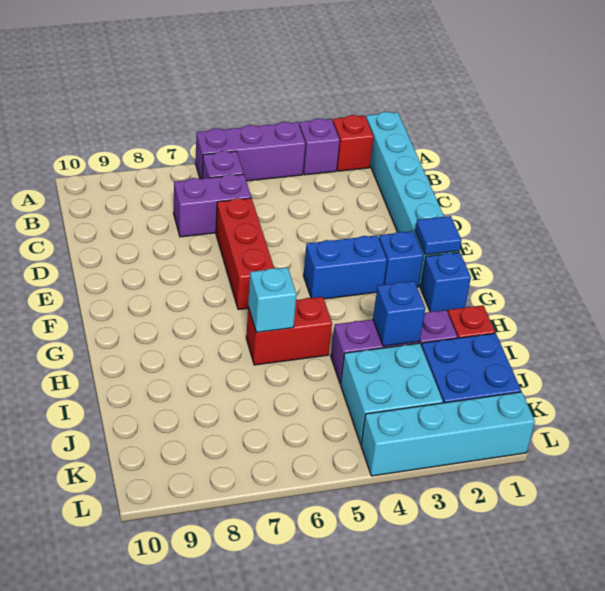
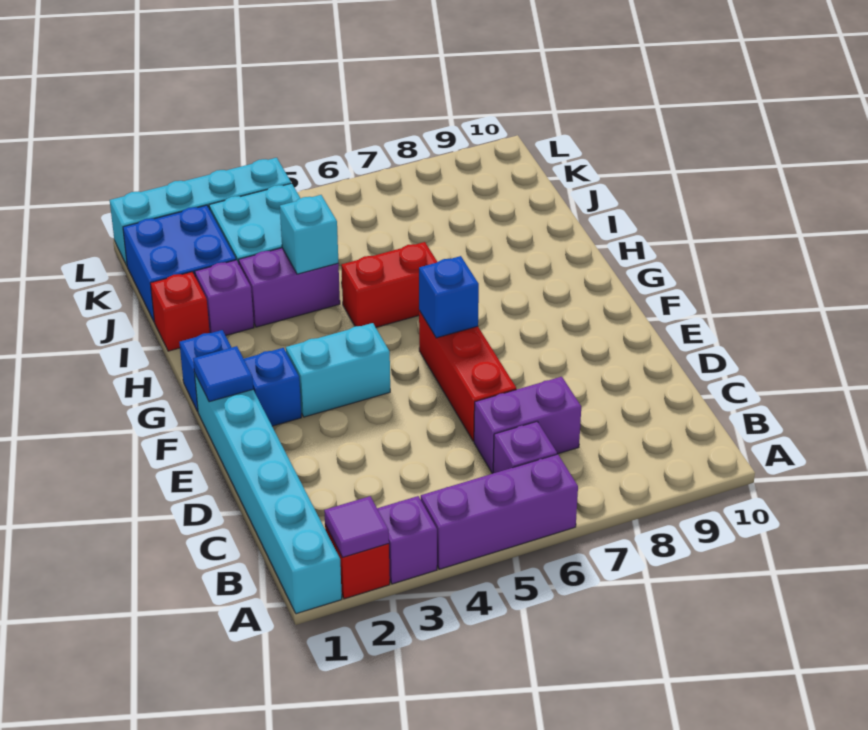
none -> purple 1x1 tile [324,496,389,557]
blue 1x2 brick [304,235,387,299] -> cyan 1x2 brick [286,323,390,417]
cyan 1x1 brick [248,267,296,332] -> cyan 1x1 brick moved to [280,195,338,274]
blue 1x1 brick [373,281,425,346] -> blue 1x1 brick moved to [419,256,479,338]

